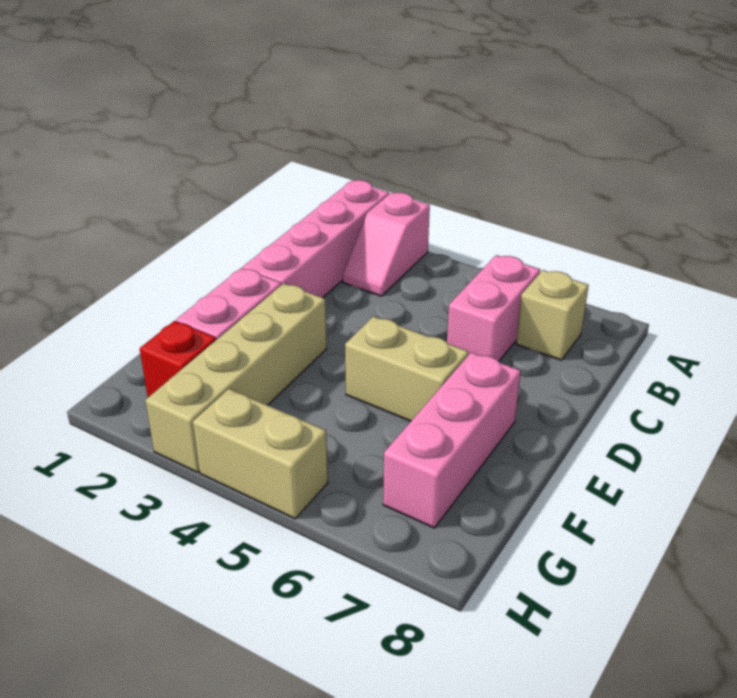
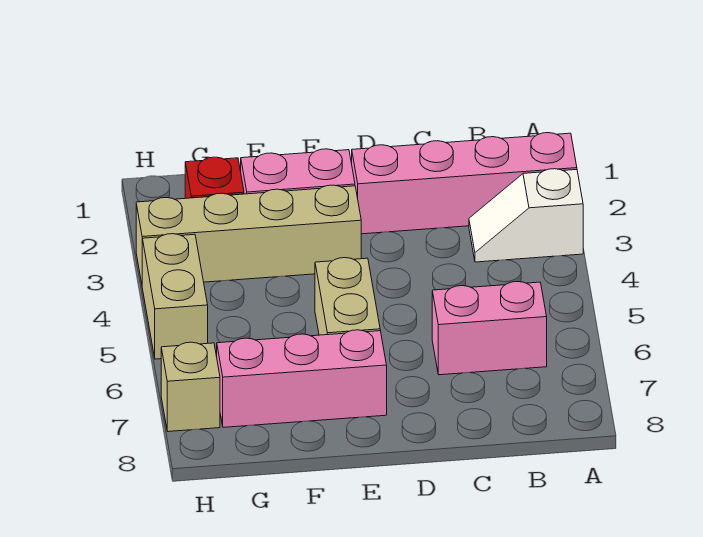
pink 1x2 slope [343,193,430,296] -> white 1x2 slope [469,169,583,262]
tan 1x1 brick [516,270,589,360] -> tan 1x1 brick moved to [161,342,220,432]

